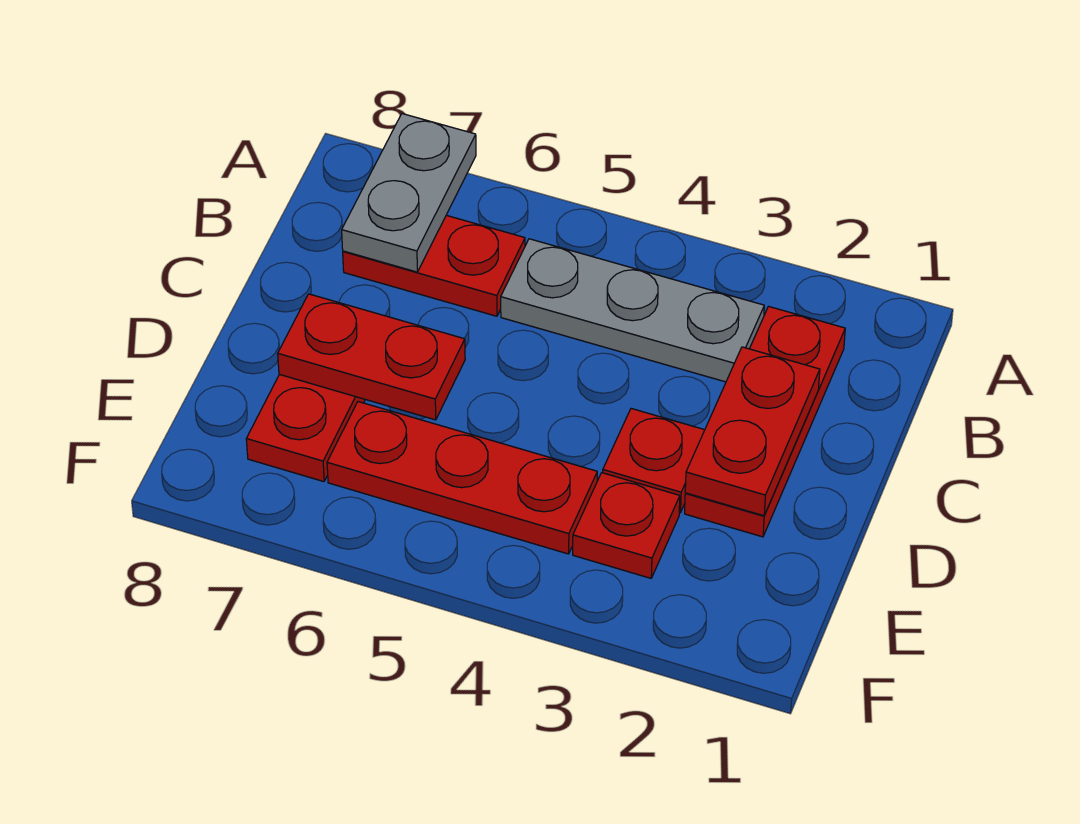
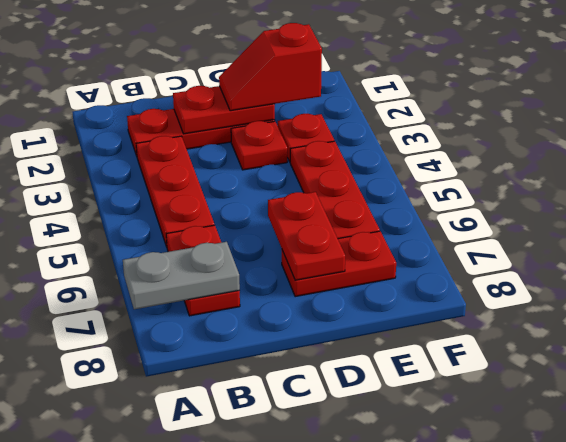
grey 1x3 plate [501,239,764,382] -> red 1x3 plate [136,136,214,247]
none -> red 1x2 slope [219,23,322,111]

